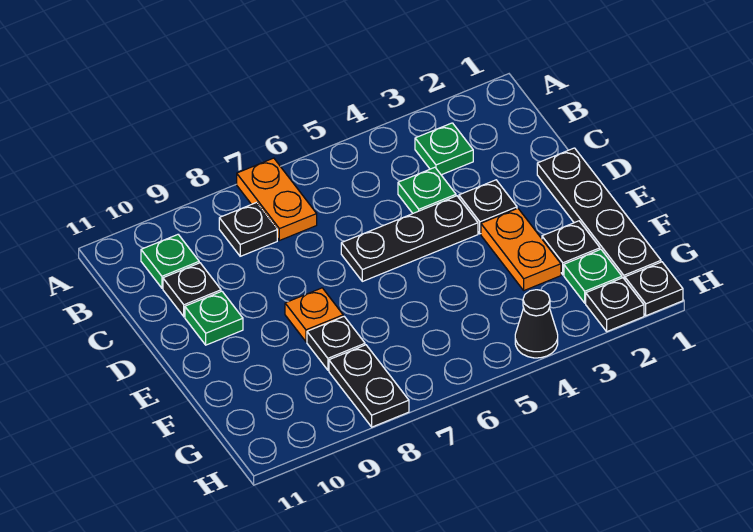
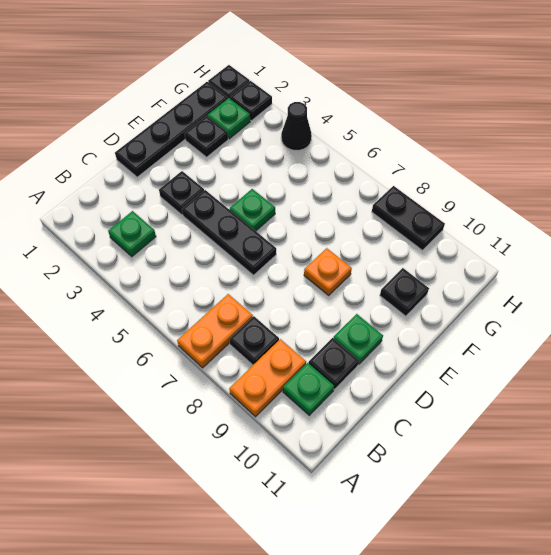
green 1x1 plate [398,167,456,213] -> green 1x1 plate moved to [230,189,275,231]
orange 1x2 plate [481,208,561,290] -> orange 1x2 plate moved to [229,339,306,417]
black 1x1 plate [307,316,365,370] -> black 1x1 plate moved to [380,268,429,316]
black 1x2 plate [329,345,409,427] -> black 1x2 plate turned to [372,186,445,250]

